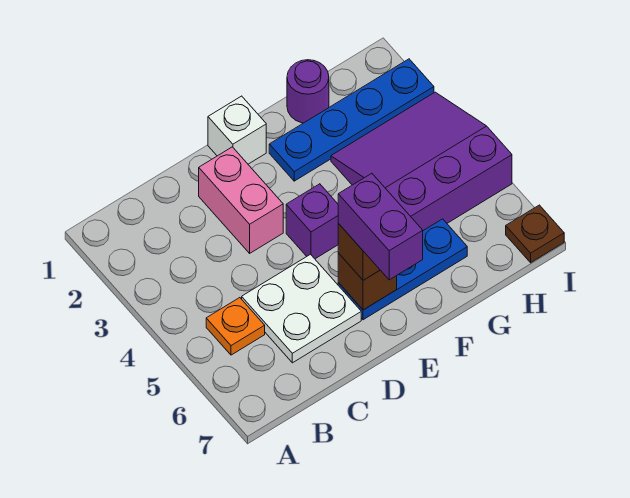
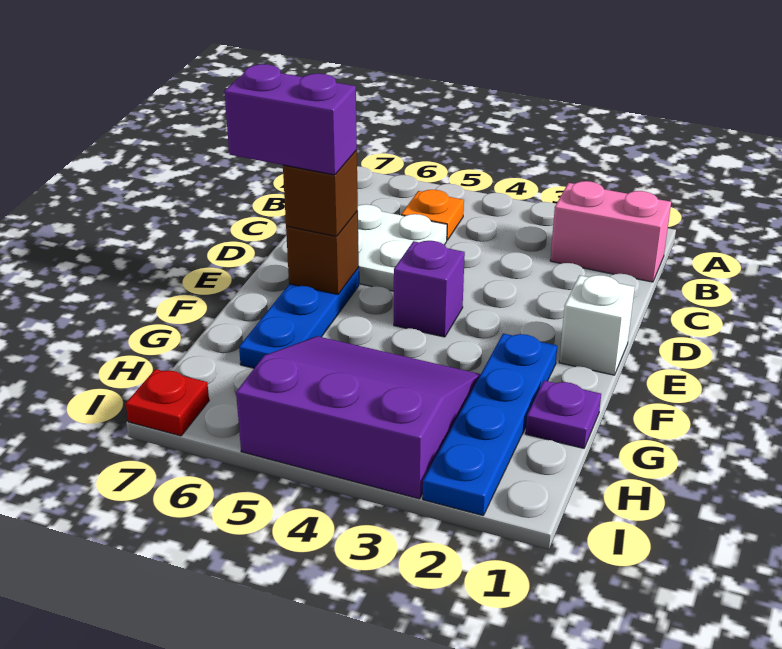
pink 1x2 brick [199,147,283,253] -> pink 1x2 brick moved to [550,181,671,282]
purple 1x1 round brick [287,60,329,123] -> purple 1x1 plate [526,381,601,448]
purple 3x3 slope [331,92,512,231] -> purple 3x3 slope turned to [236,336,481,499]
brown 1x1 plate [506,205,564,263] -> red 1x1 plate [126,369,209,436]

